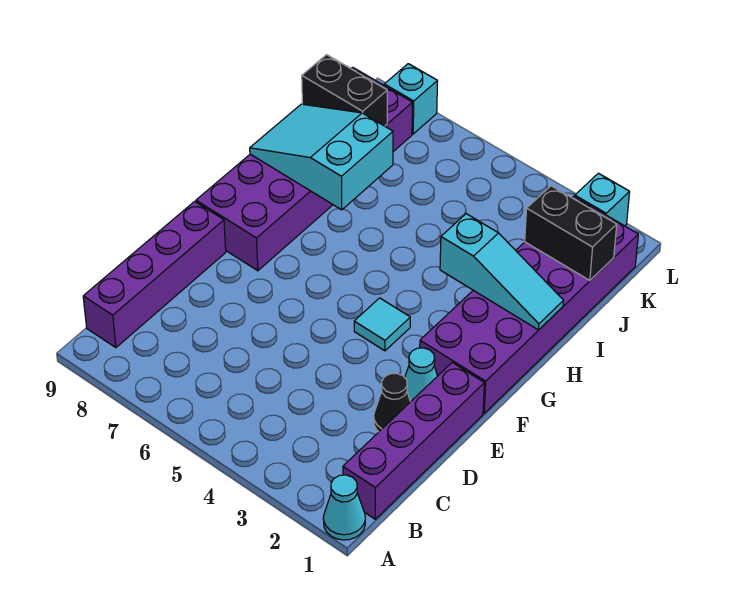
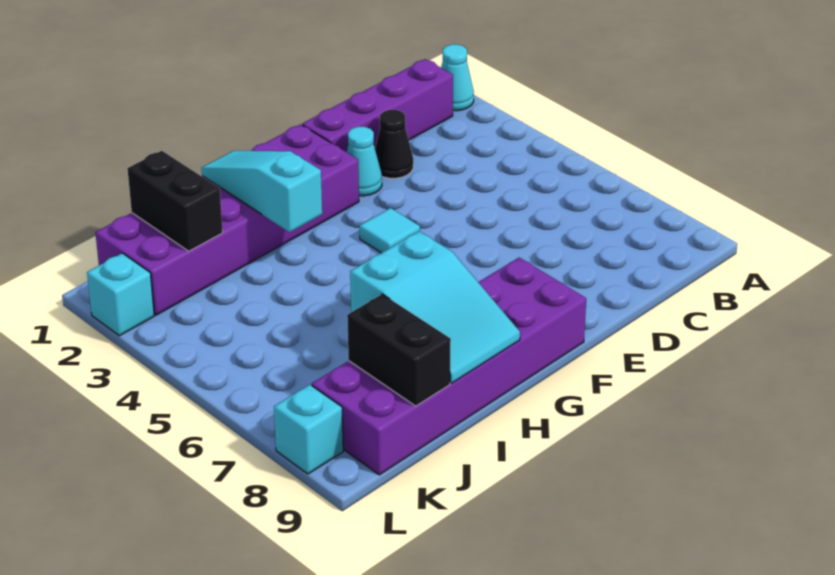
purple 1x4 brick [83,201,226,348] -> none

